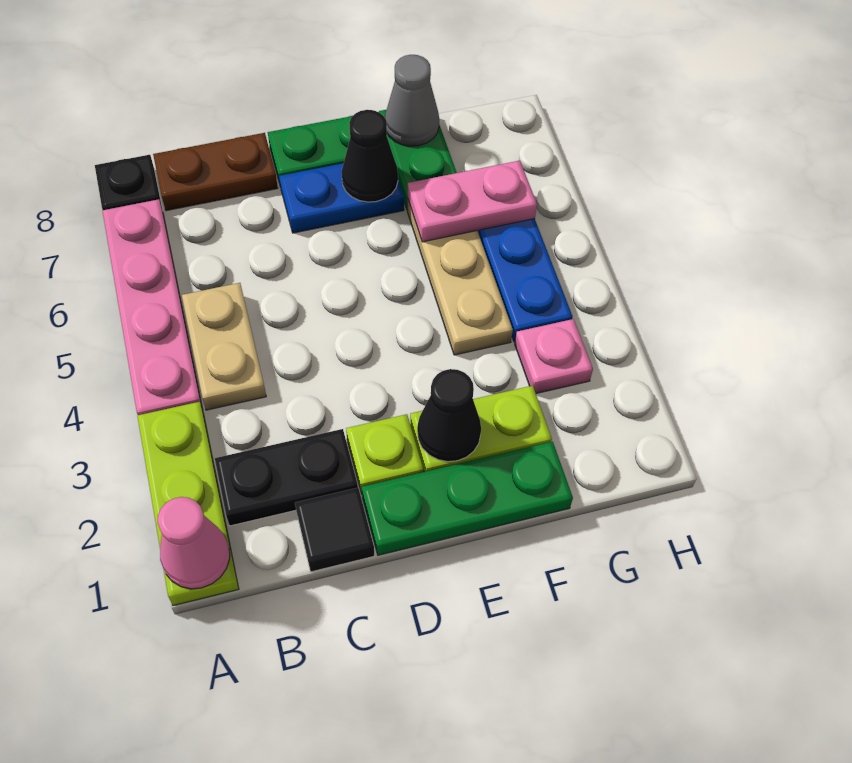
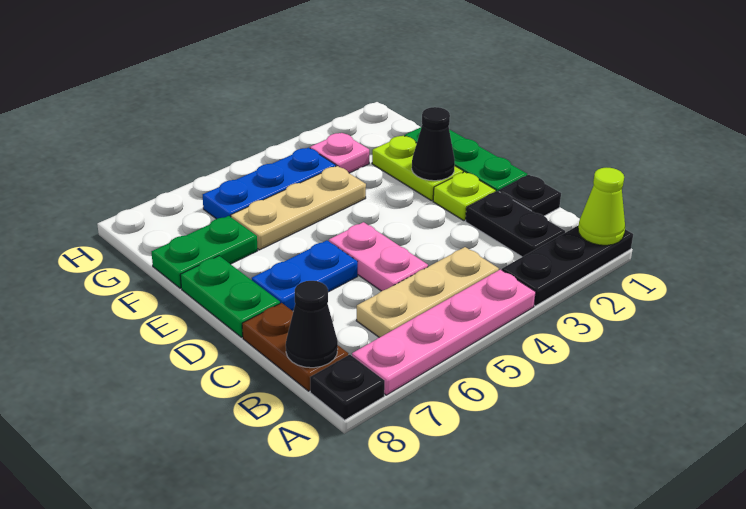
lime 1x3 plate [137,402,239,606] -> black 1x3 plate [502,225,633,306]
pink 1x1 cone [158,497,230,589] -> lime 1x1 cone [578,168,625,245]
tan 1x2 plate [182,283,266,410] -> tan 1x3 plate [356,247,499,338]
black 1x1 tile [295,488,374,572] -> black 1x1 plate [499,175,561,216]
blue 1x2 plate [279,163,404,233] -> blue 1x2 plate turned to [252,240,358,311]
black 1x1 cone [342,110,398,202] -> black 1x1 cone moved to [286,281,338,368]
pink 1x2 plate [408,161,537,242] -> pink 1x2 plate moved to [329,222,428,291]
grey 1x1 cone [385,55,439,146] -> none

